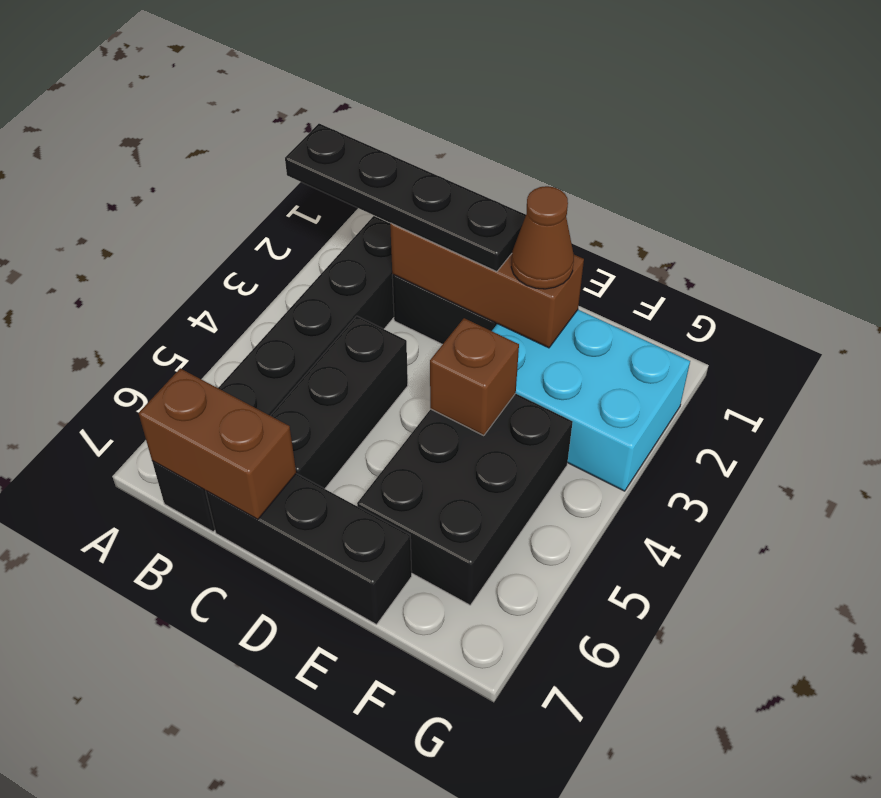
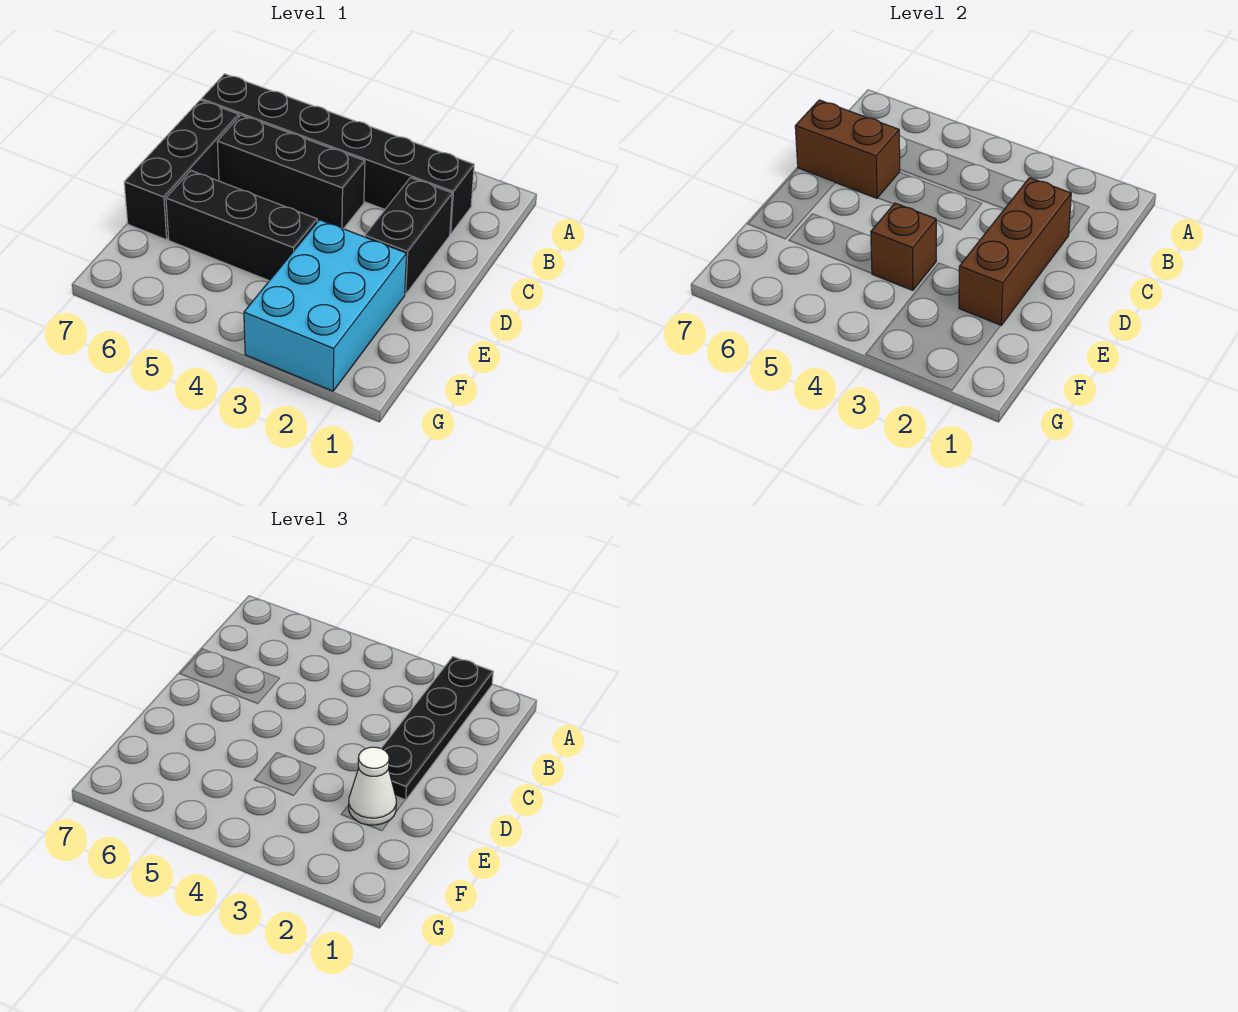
brown 1x2 brick [139,368,296,519] -> brown 1x2 brick turned to [795,100,900,198]
brown 1x1 cone [511,186,574,289] -> white 1x1 cone [349,747,396,825]
black 2x3 brick [357,393,573,605] -> black 1x3 brick [166,171,317,281]

